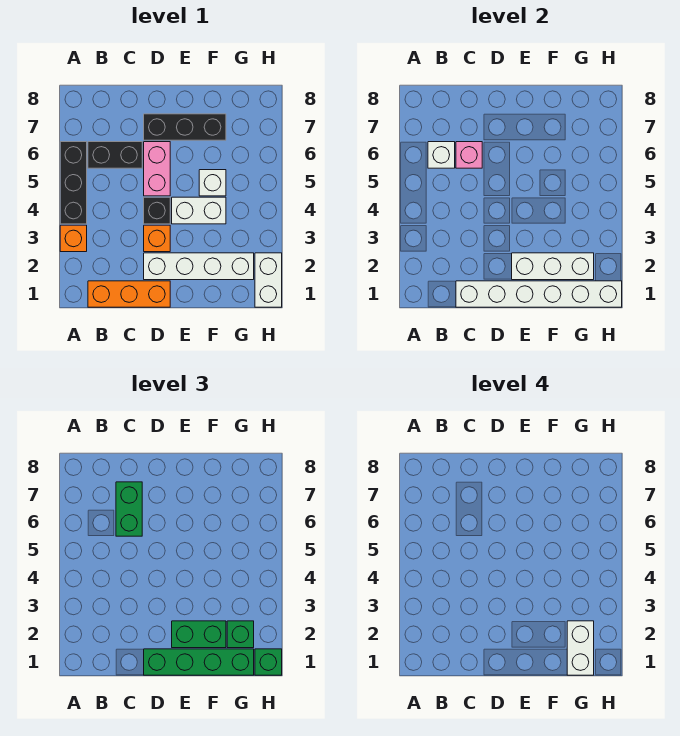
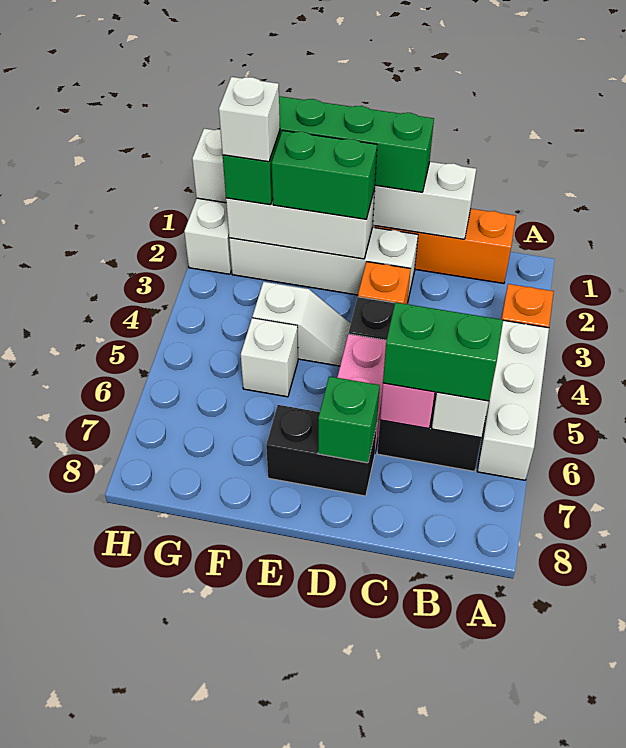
black 1x3 brick [60,142,87,224] -> white 1x3 brick [477,320,549,480]
green 1x2 brick [116,482,142,536] -> green 1x2 brick turned to [383,302,503,401]
black 1x3 brick [144,114,226,140] -> black 1x2 brick [266,405,377,496]
white 1x2 brick [172,197,226,224] -> white 1x2 slope [252,282,351,366]
white 1x2 brick [567,621,594,675] -> white 1x1 brick [219,77,280,162]
green 1x1 brick [255,649,282,675] -> green 1x1 brick moved to [318,376,380,463]

